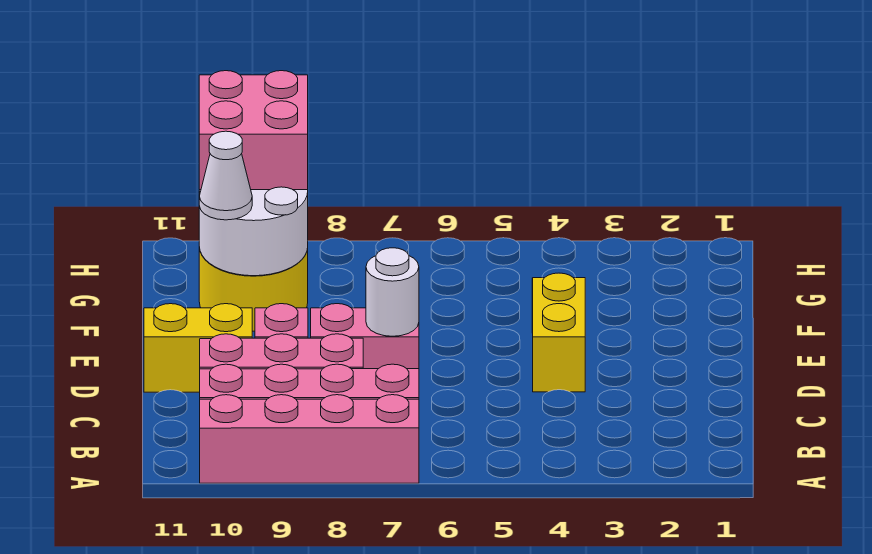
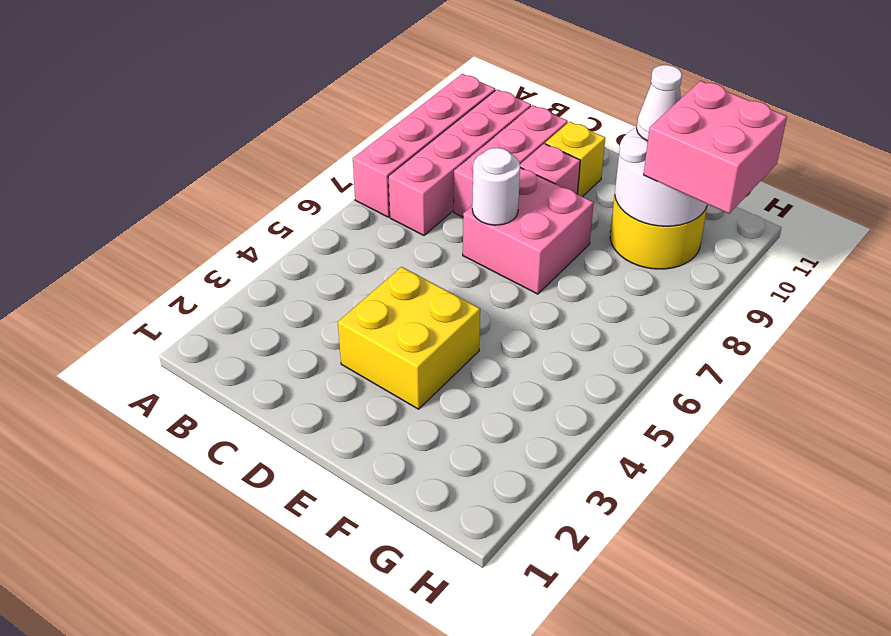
yellow 1x2 brick [532,273,585,392] -> yellow 2x2 brick [338,267,480,409]
pink 1x2 brick [311,304,419,369] -> pink 2x2 brick [463,168,594,294]
yellow 1x2 brick [144,304,252,392] -> yellow 1x1 brick [545,122,605,197]

